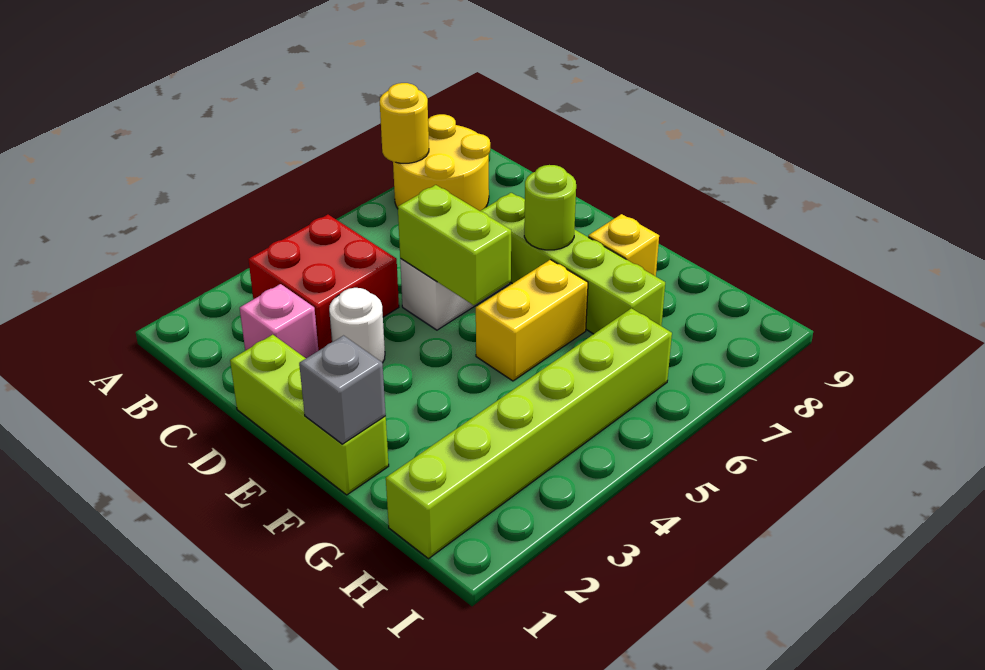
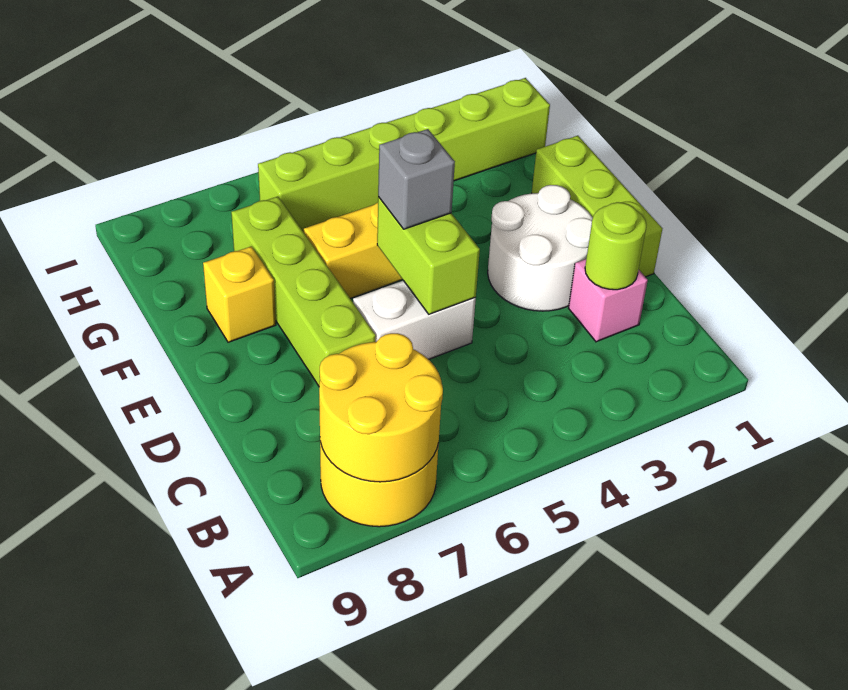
yellow 1x1 round brick [380,83,429,163] -> yellow 2x2 round brick [319,333,443,482]
red 2x2 brick [248,215,399,351] -> none
white 1x1 round brick [329,288,385,363] -> white 2x2 round brick [488,185,593,311]
lime 1x1 round brick [524,165,576,250] -> lime 1x1 round brick moved to [585,202,646,290]
grey 1x1 brick [299,336,386,444] -> grey 1x1 brick moved to [378,129,455,229]

